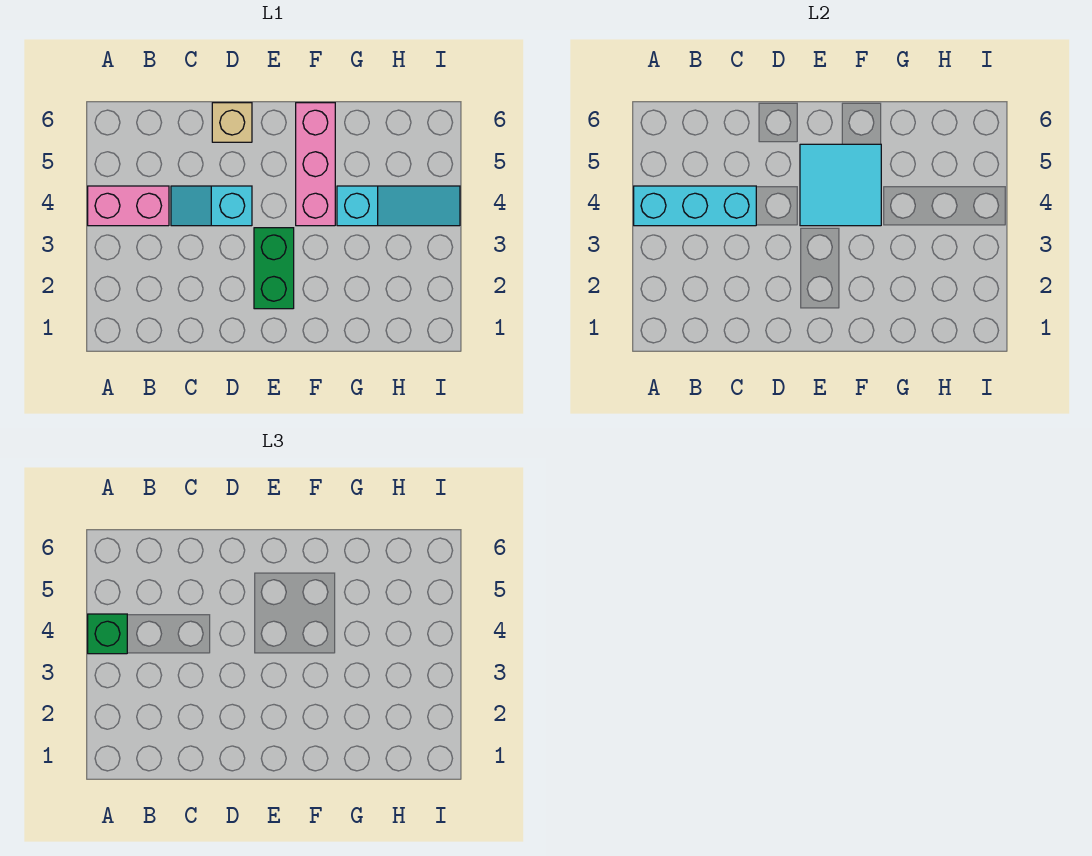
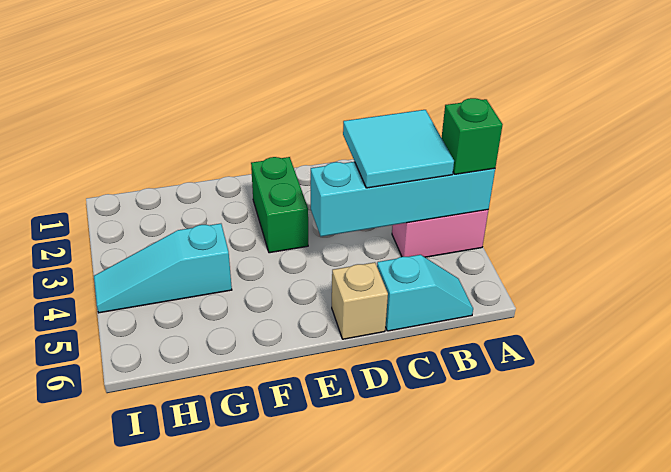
cyan 1x3 brick [634,186,756,226] -> cyan 1x4 brick [311,162,495,237]
cyan 1x2 slope [171,186,252,226] -> cyan 1x2 slope moved to [377,255,473,331]
cyan 2x2 tile [800,144,881,226] -> cyan 2x2 tile moved to [343,110,454,188]
pink 1x3 brick [296,103,335,226] -> none

